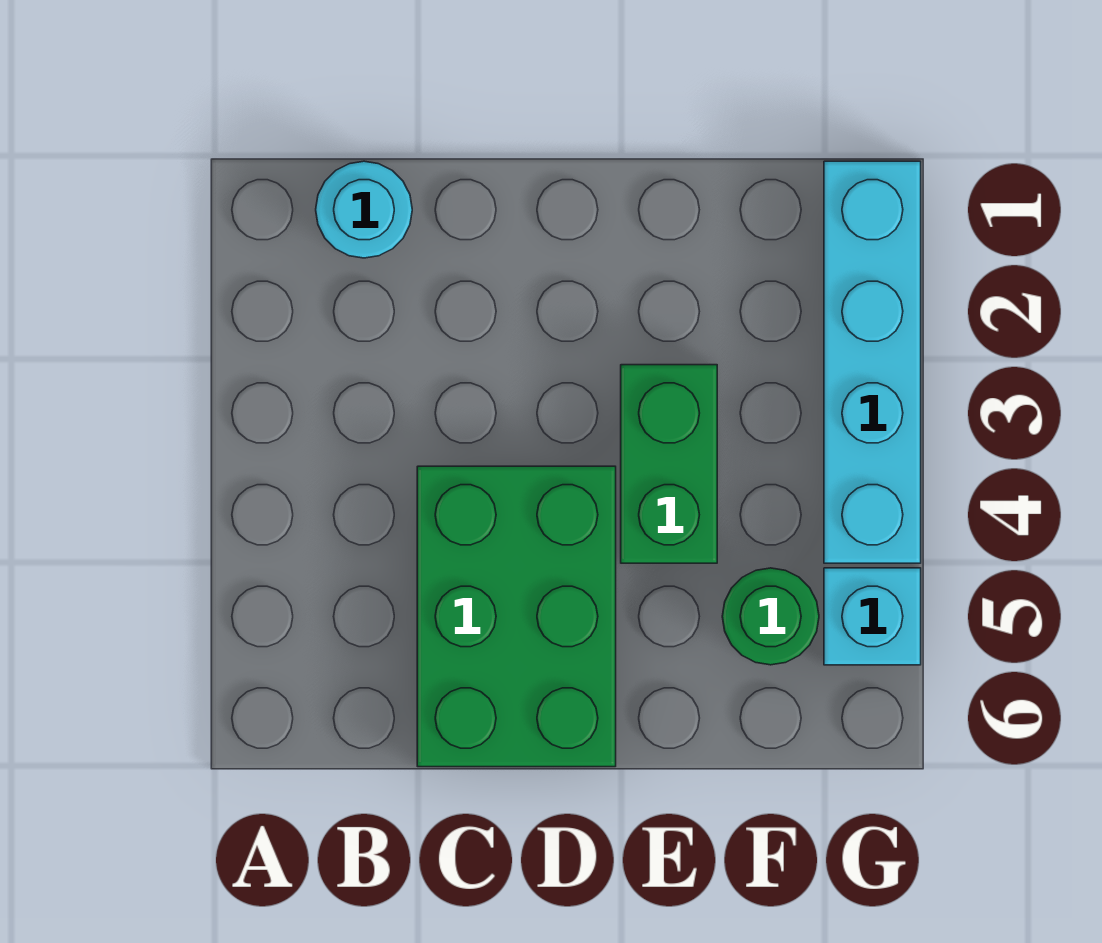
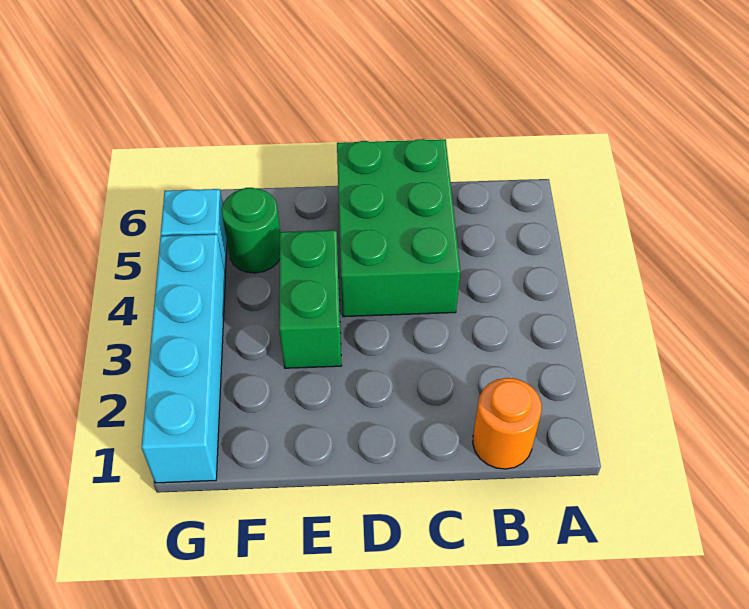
cyan 1x1 round brick [316,161,412,258] -> orange 1x1 round brick [473,378,542,469]

